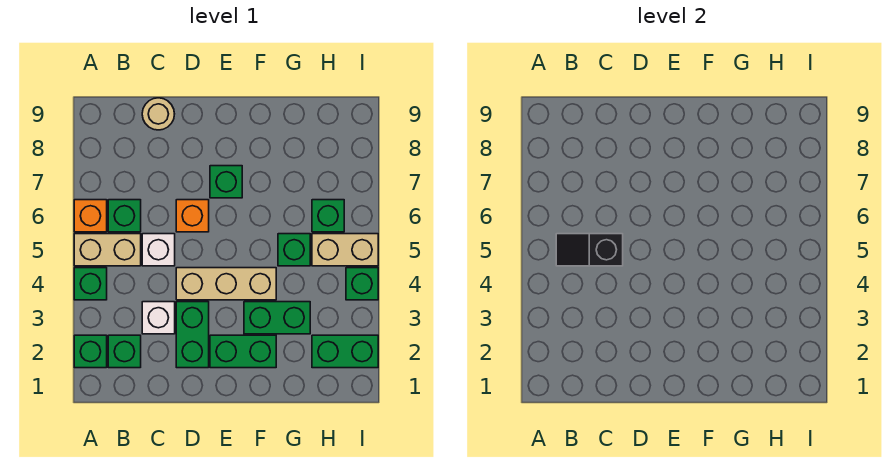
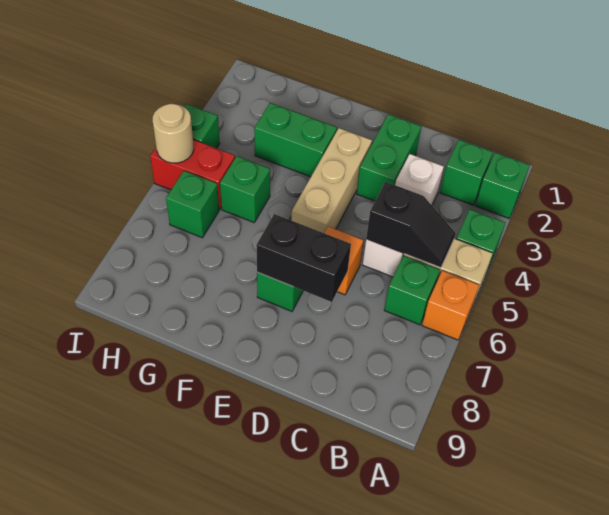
tan 1x1 round brick [142,98,174,130] -> tan 1x1 round brick moved to [153,104,194,163]
tan 1x3 brick [176,268,276,300] -> tan 1x3 brick turned to [292,128,372,233]
none -> black 1x2 brick [256,214,351,302]
green 1x2 brick [210,335,276,368] -> none
green 1x2 brick [312,335,378,368] -> none
tan 1x2 brick [312,234,378,266] -> red 1x2 brick [150,140,235,209]

